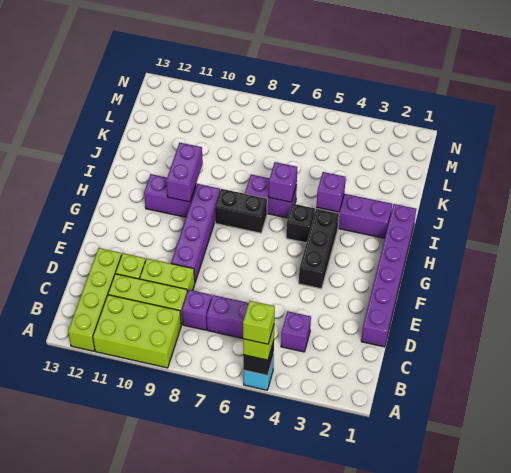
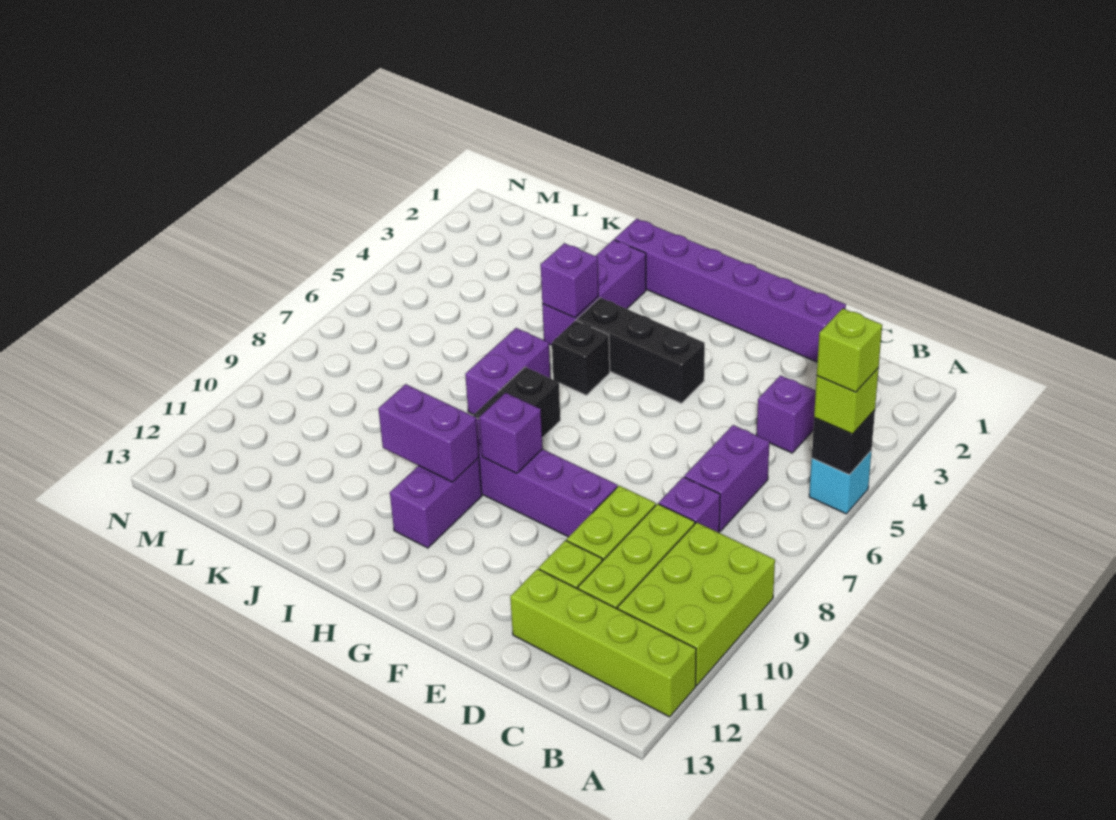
purple 1x1 brick [269,162,297,202] -> purple 1x1 brick moved to [479,393,543,474]

